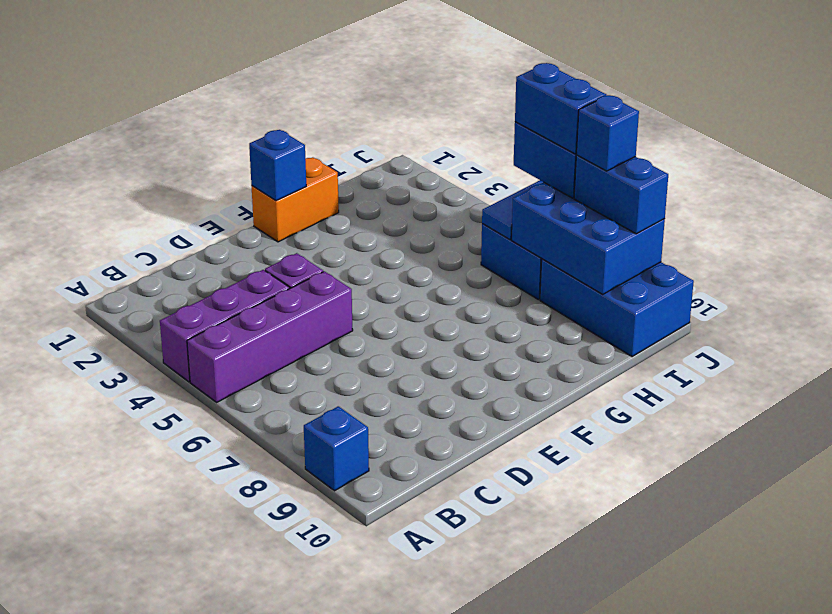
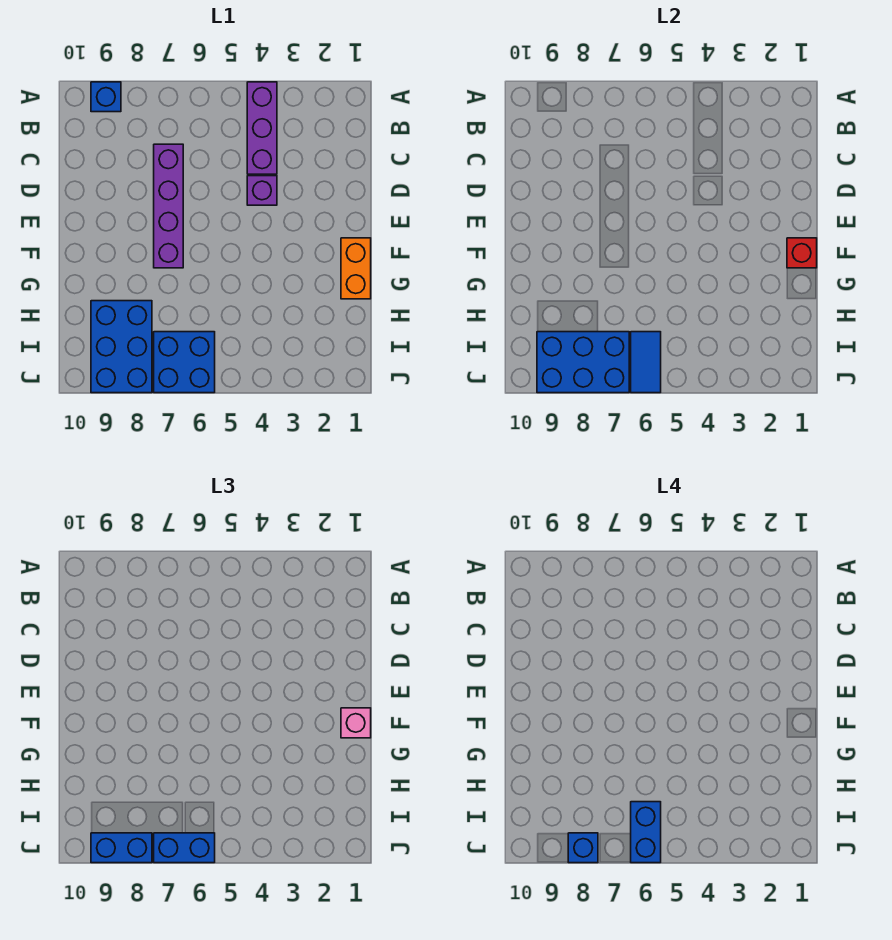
purple 1x4 brick [187,271,353,402] -> purple 1x4 brick moved to [154,144,183,268]
blue 1x1 brick [249,130,306,201] -> red 1x1 brick [787,238,817,268]
none -> pink 1x1 brick [341,708,371,738]
blue 2x3 brick [540,259,694,357] -> blue 2x3 brick turned to [91,301,152,393]
blue 1x2 brick [515,63,607,154] -> blue 1x2 brick turned to [631,802,661,863]

